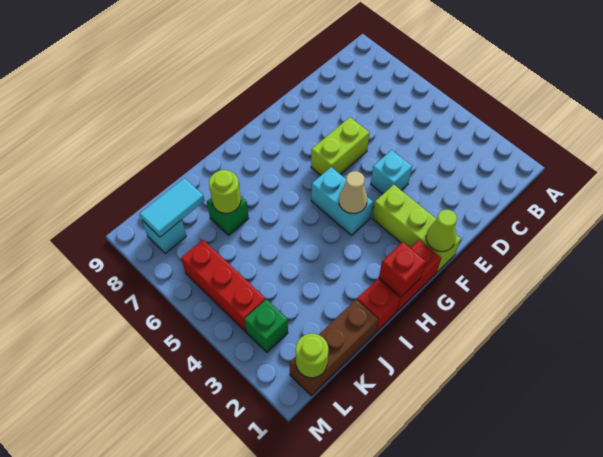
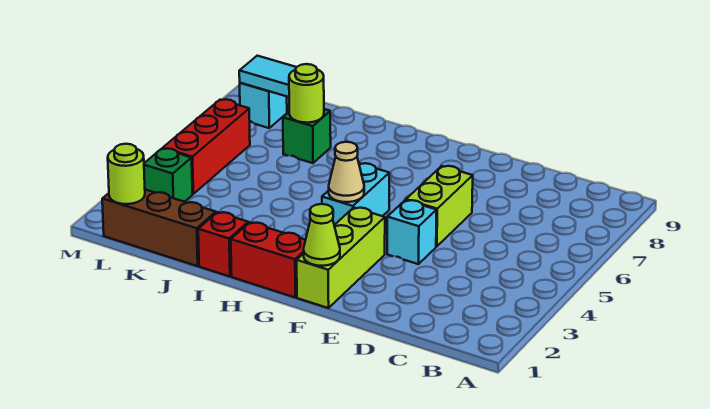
lime 1x2 brick [311,117,369,175] -> lime 1x2 brick turned to [406,166,473,246]
red 1x1 brick [379,242,426,297] -> none

